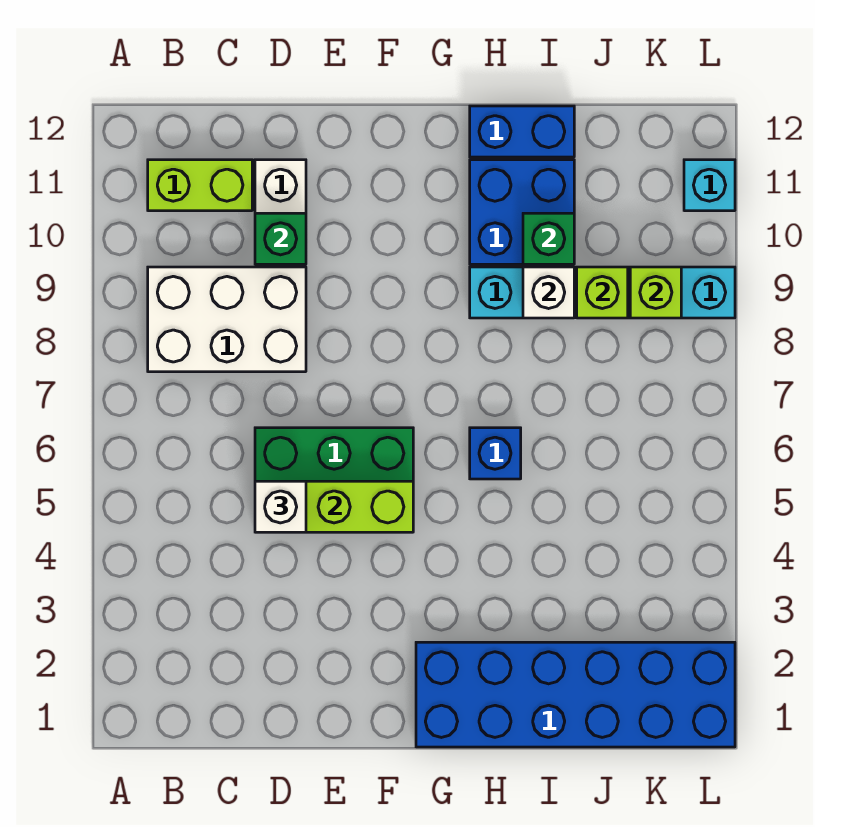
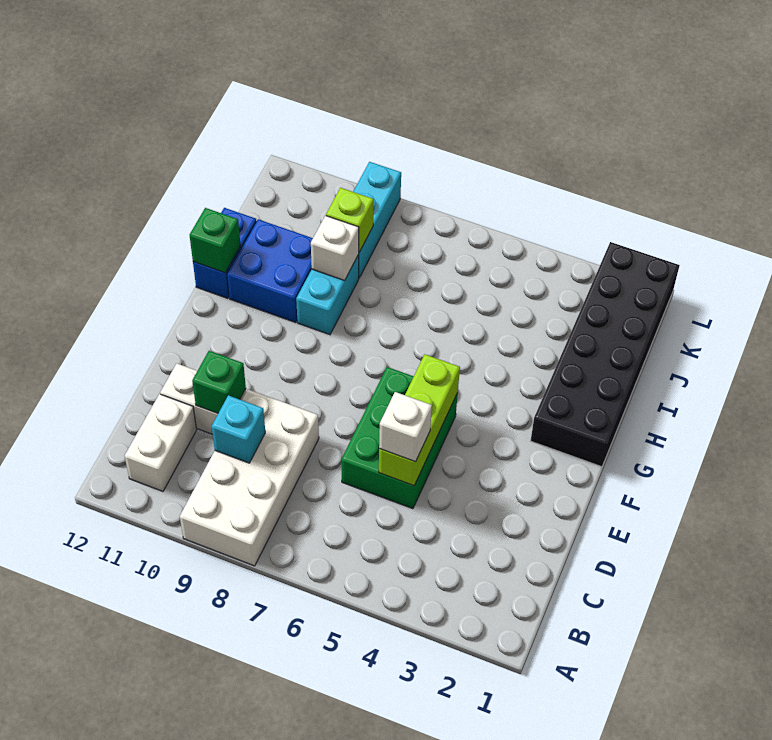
white 2x3 brick [148,267,306,372] -> white 2x4 brick [180,389,319,566]
lime 1x2 brick [148,160,252,211] -> white 1x2 brick [125,394,197,491]
blue 2x6 brick [416,642,735,747] -> black 2x6 brick [531,242,680,467]
blue 1x1 brick [470,428,521,479] -> none
green 1x1 brick [523,213,574,264] -> green 1x1 brick moved to [190,208,241,273]
lime 1x1 brick [630,267,681,318] -> none
cyan 1x1 brick [684,160,735,211] -> cyan 1x1 brick moved to [212,395,265,463]

